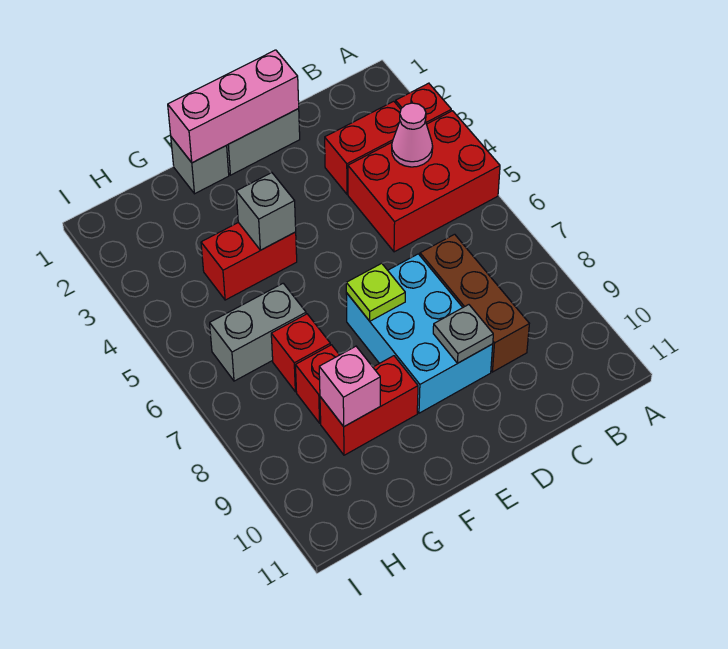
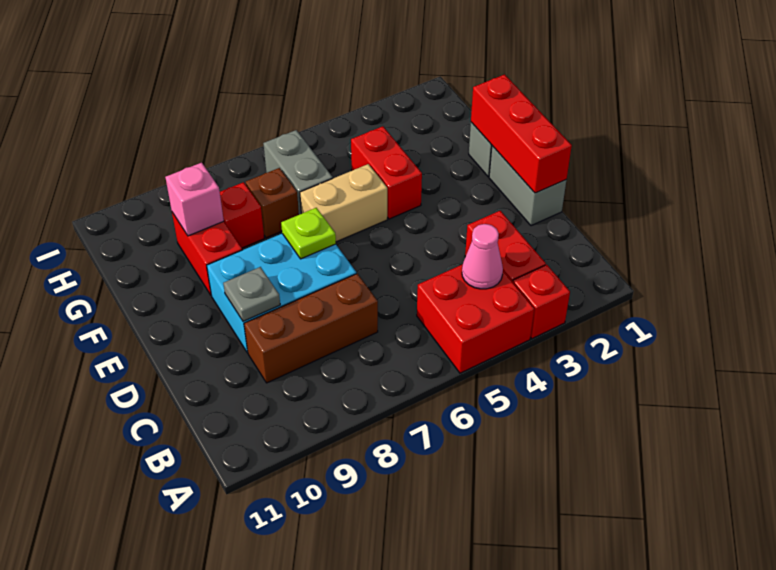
red 2x3 brick [348,111,500,252] -> red 2x2 brick [417,264,534,373]
pink 1x3 brick [168,50,299,163] -> red 1x3 brick [471,74,572,193]
grey 1x1 brick [236,173,296,250] -> none
none -> tan 1x2 brick [300,164,387,242]
red 1x1 brick [271,314,330,392] -> brown 1x1 brick [246,168,299,238]

